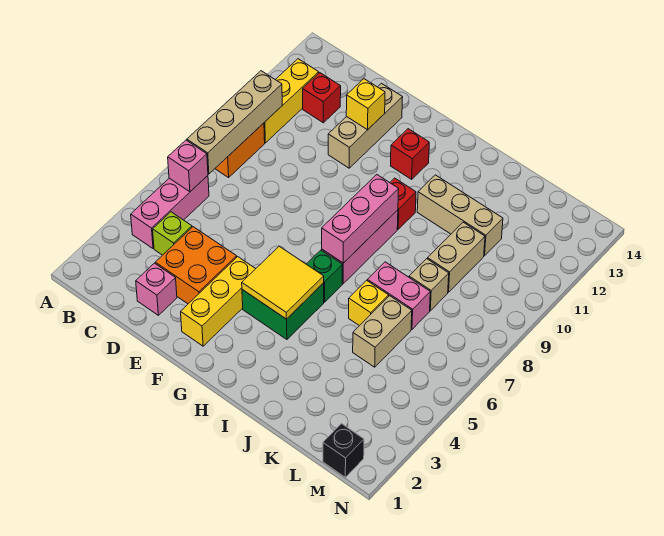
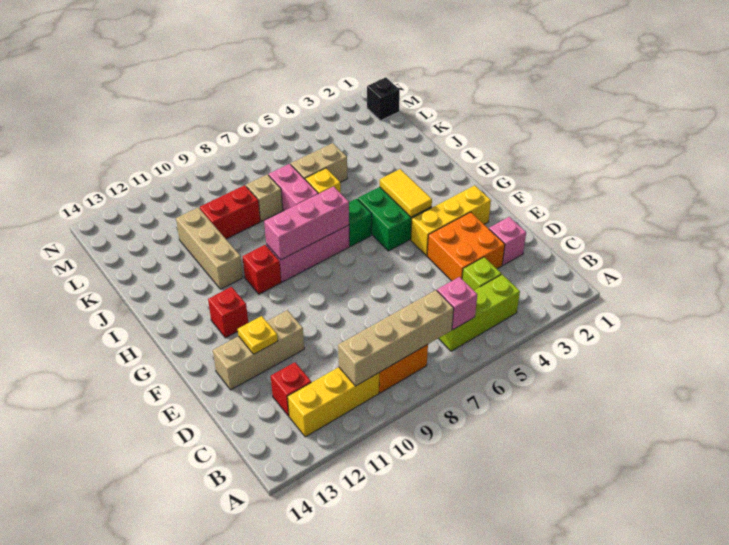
pink 1x3 brick [131,176,209,249] -> lime 1x3 brick [438,274,520,351]
yellow 1x1 brick [346,79,385,130] -> yellow 1x1 plate [238,316,278,354]
yellow 2x2 tile [242,246,324,319] -> yellow 1x2 tile [380,169,432,217]
tan 1x2 brick [428,222,485,292] -> red 1x2 brick [200,185,260,239]

